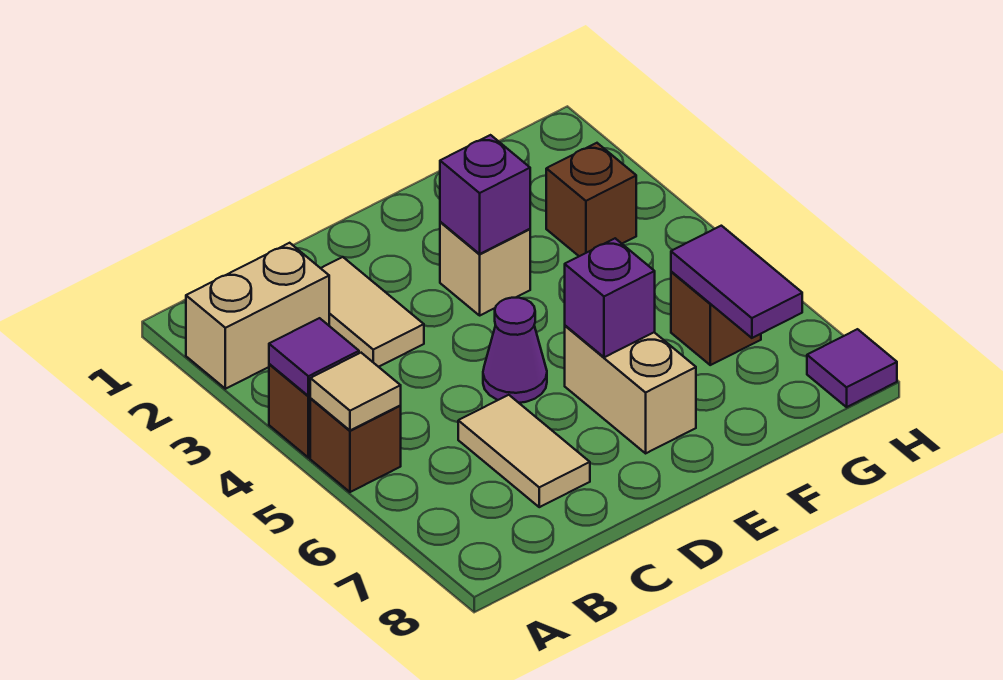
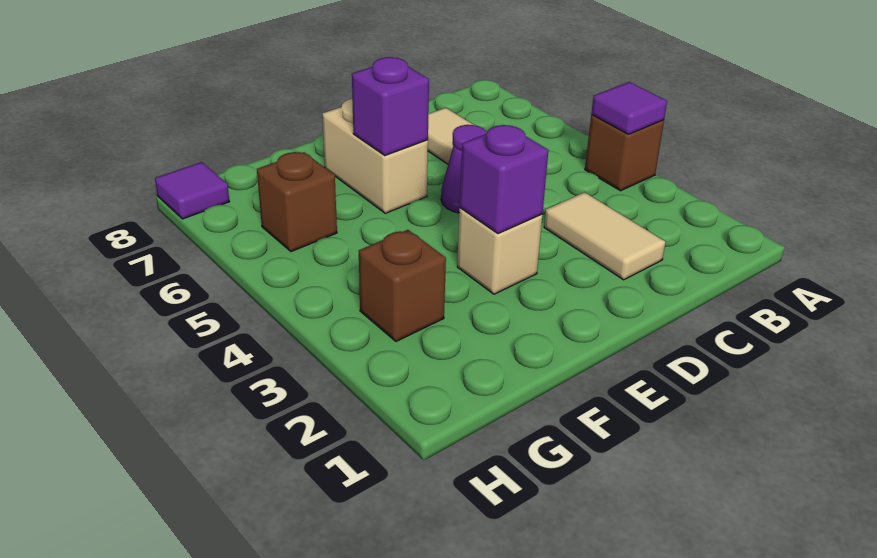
tan 1x2 brick [186,243,329,389] -> none
brown 1x1 brick [310,399,401,492] -> none
tan 1x1 tile [310,353,401,430] -> none
purple 1x2 tile [671,226,802,338] -> none

